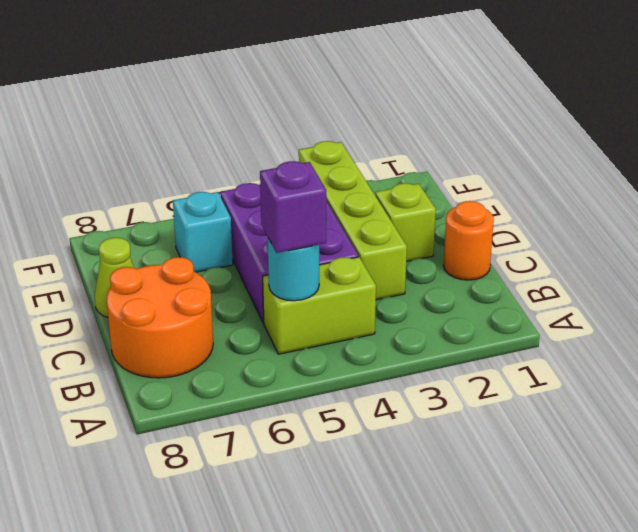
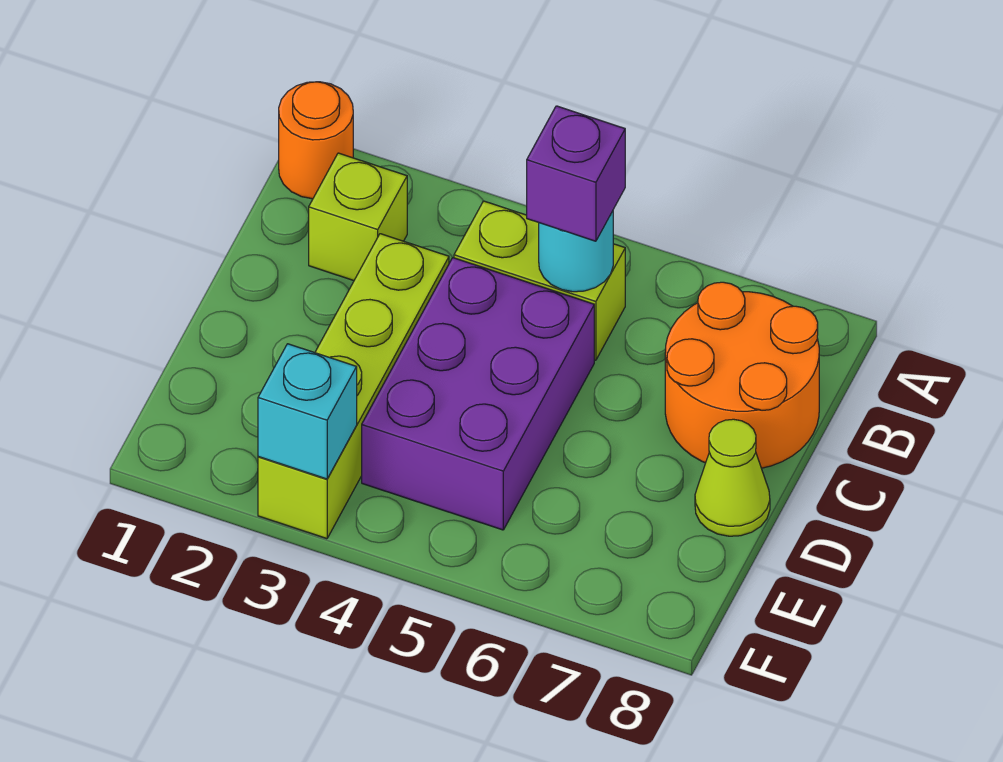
orange 1x1 round brick [443,201,494,280] -> orange 1x1 round brick moved to [279,82,353,199]
lime 1x1 brick [375,183,436,262] -> lime 1x1 brick moved to [309,153,407,281]
cyan 1x1 brick [173,192,233,272] -> cyan 1x1 brick moved to [258,344,357,479]

